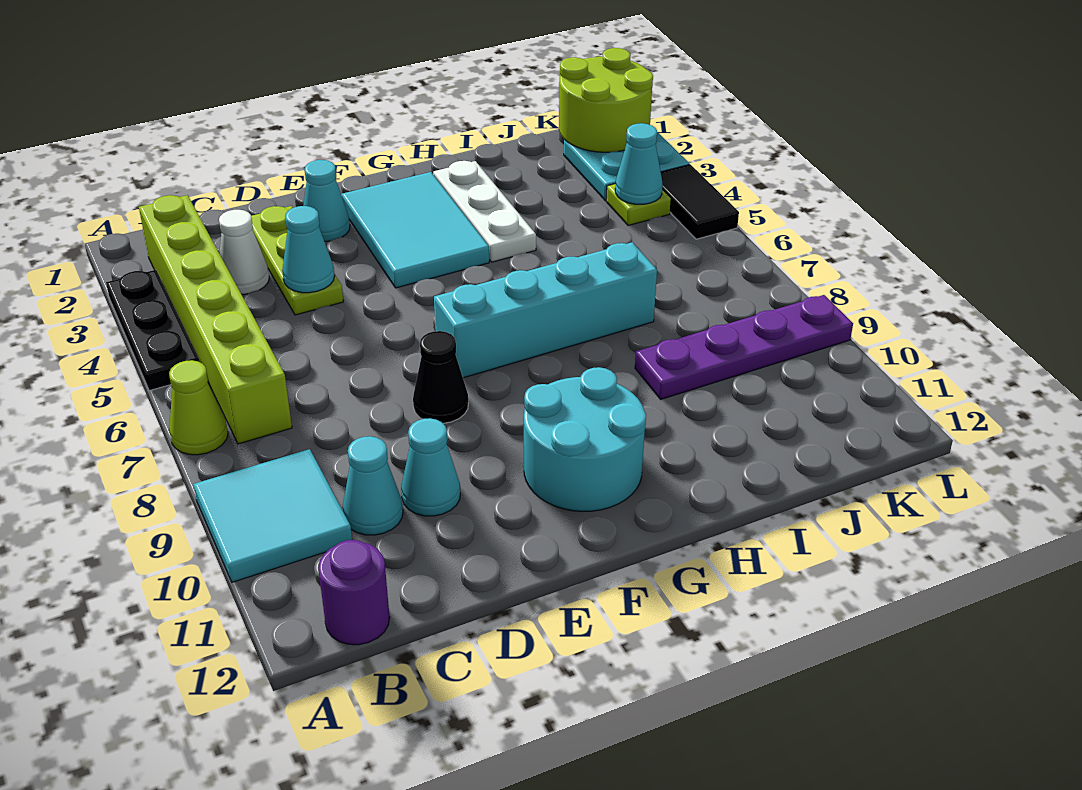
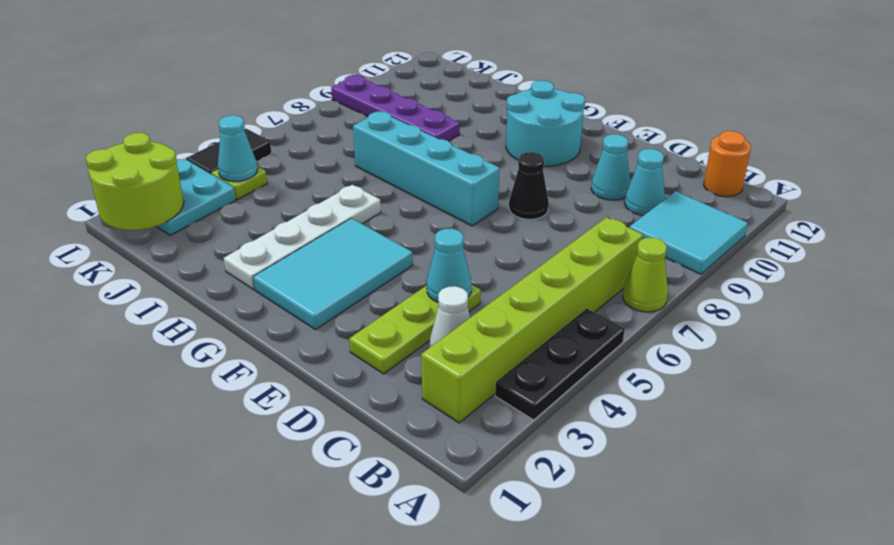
purple 1x1 round brick [318,540,390,645] -> orange 1x1 round brick [704,131,751,197]
cyan 1x1 cone [303,160,350,241] -> none
white 1x3 plate [433,161,536,262] -> white 1x4 plate [224,185,381,289]

